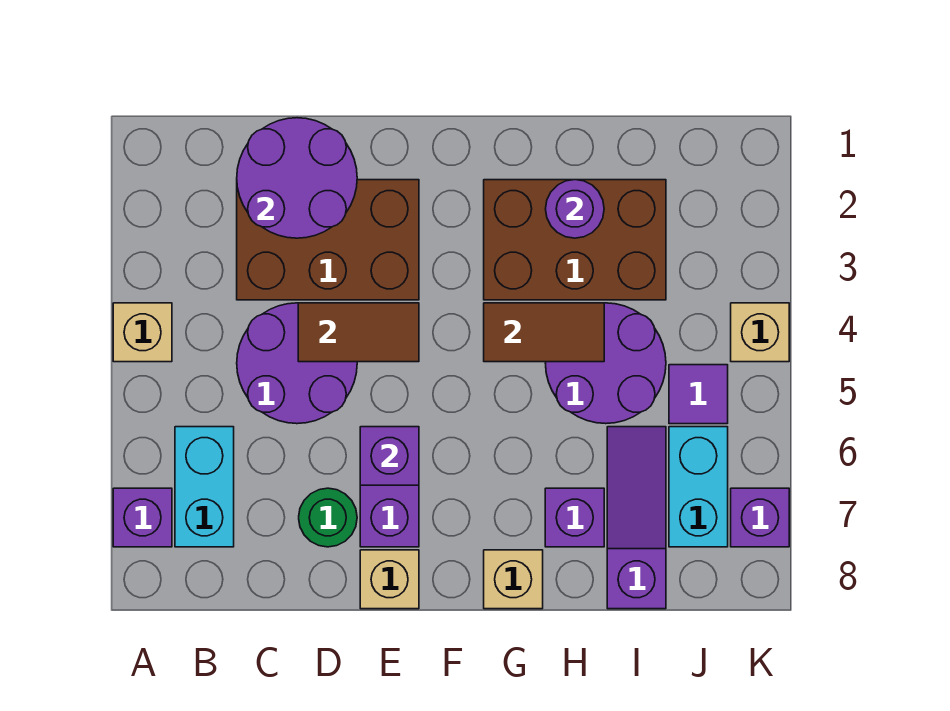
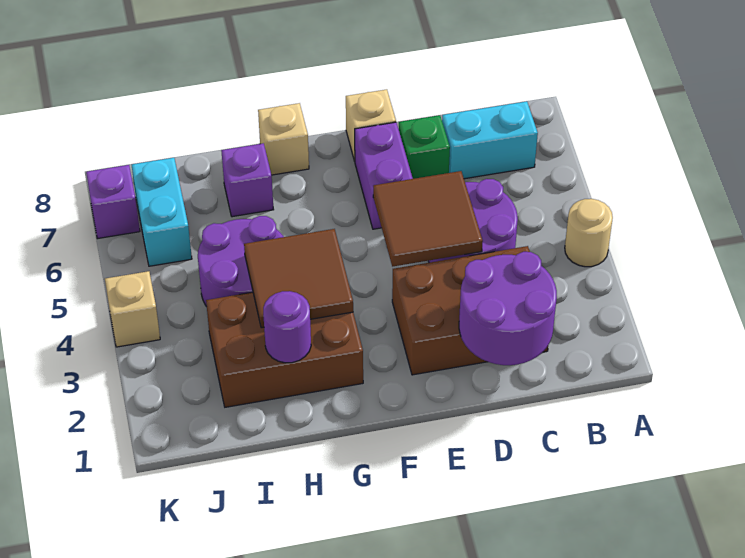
tan 1x1 brick [113,303,172,362] -> tan 1x1 round brick [565,199,613,267]
purple 1x1 brick [113,488,172,547] -> none
cyan 1x2 brick [175,427,234,547] -> cyan 1x2 brick turned to [442,101,538,179]
brown 1x2 tile [298,303,419,362] -> brown 2x2 tile [373,171,483,267]
green 1x1 round brick [299,488,357,547] -> green 1x1 brick [398,115,450,179]
purple 1x1 brick [360,427,419,485] -> none
brown 1x2 tile [484,303,604,362] -> brown 2x2 tile [244,229,353,328]
purple 1x3 slope [607,427,666,609] -> none
purple 1x1 tile [669,365,728,424] -> none

